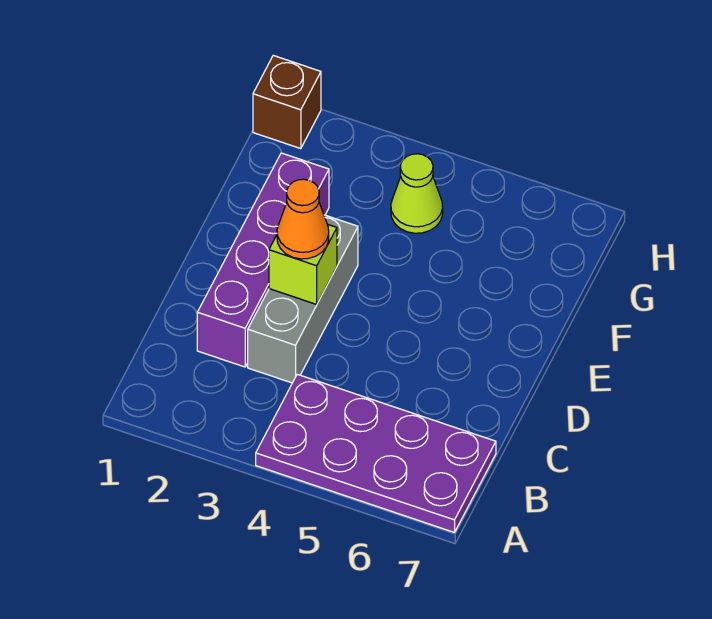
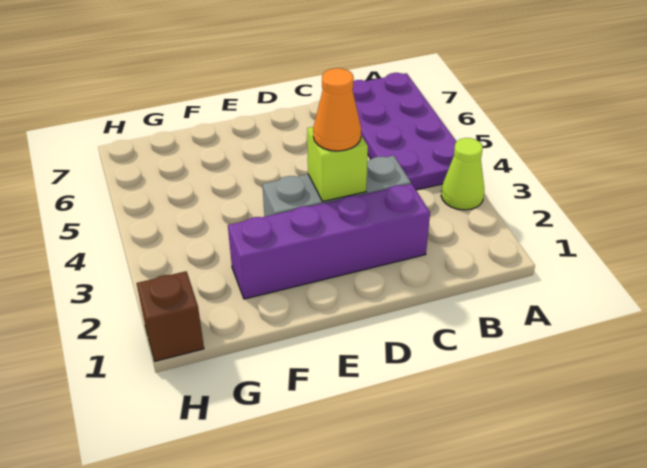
lime 1x1 cone [391,154,443,233] -> lime 1x1 cone moved to [441,138,484,210]

